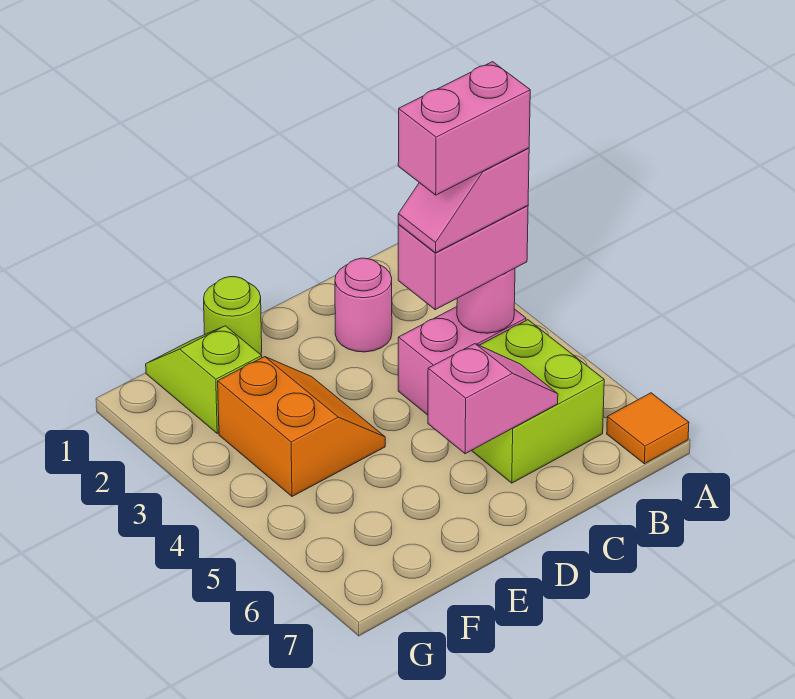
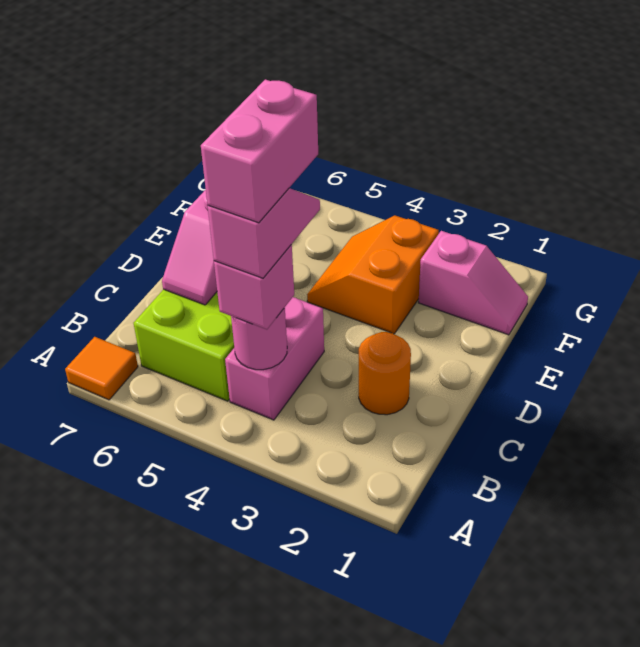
pink 1x2 brick [398,206,528,310] -> pink 1x1 brick [214,245,294,329]
pink 1x1 round brick [335,258,392,352] -> orange 1x1 round brick [359,332,411,415]
lime 1x1 round brick [204,277,262,355] -> none
orange 2x2 slope [218,357,385,497] -> orange 2x2 slope turned to [307,216,439,334]
lime 1x2 slope [146,326,262,433] -> pink 1x2 slope [419,231,528,335]

